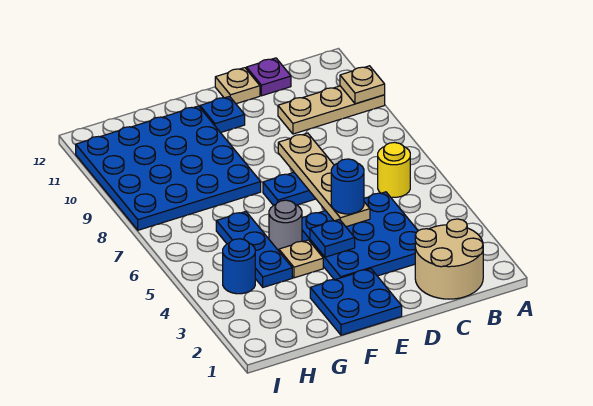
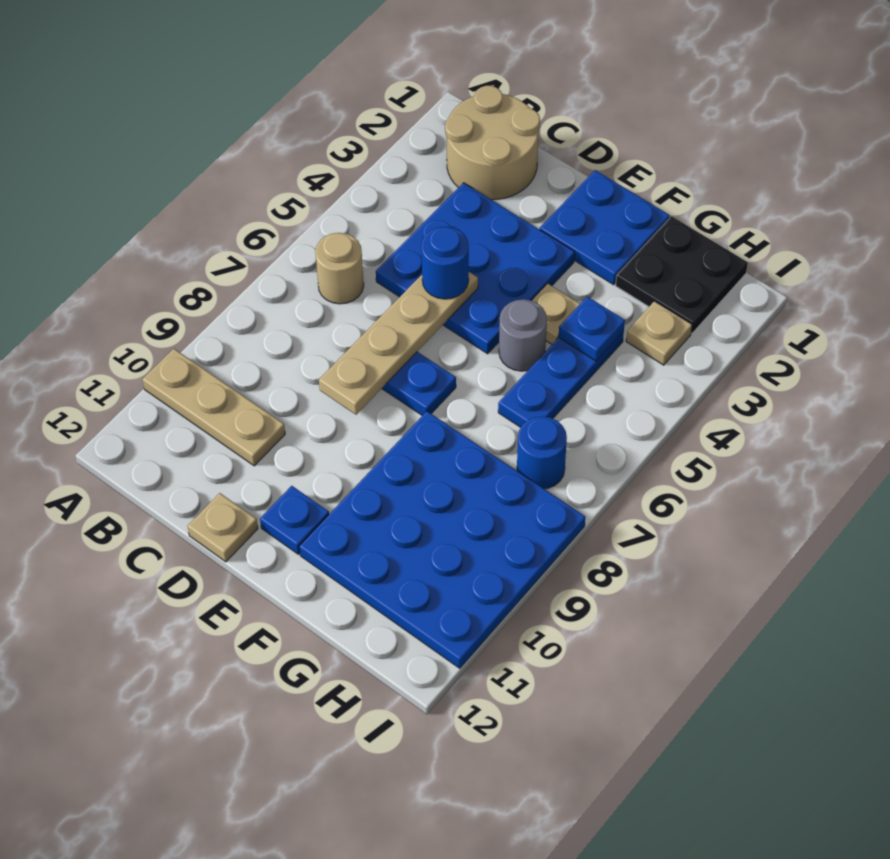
tan 1x1 plate [340,66,385,104] -> tan 1x1 plate moved to [626,301,692,365]
yellow 1x1 round brick [378,142,410,197] -> tan 1x1 round brick [315,233,364,304]
purple 1x1 plate [246,58,291,96] -> none
blue 1x1 plate [310,219,355,257] -> blue 1x1 plate moved to [559,296,625,361]
none -> black 2x2 plate [616,216,748,333]
blue 1x1 round brick [223,239,255,294] -> blue 1x1 round brick moved to [517,416,567,489]

